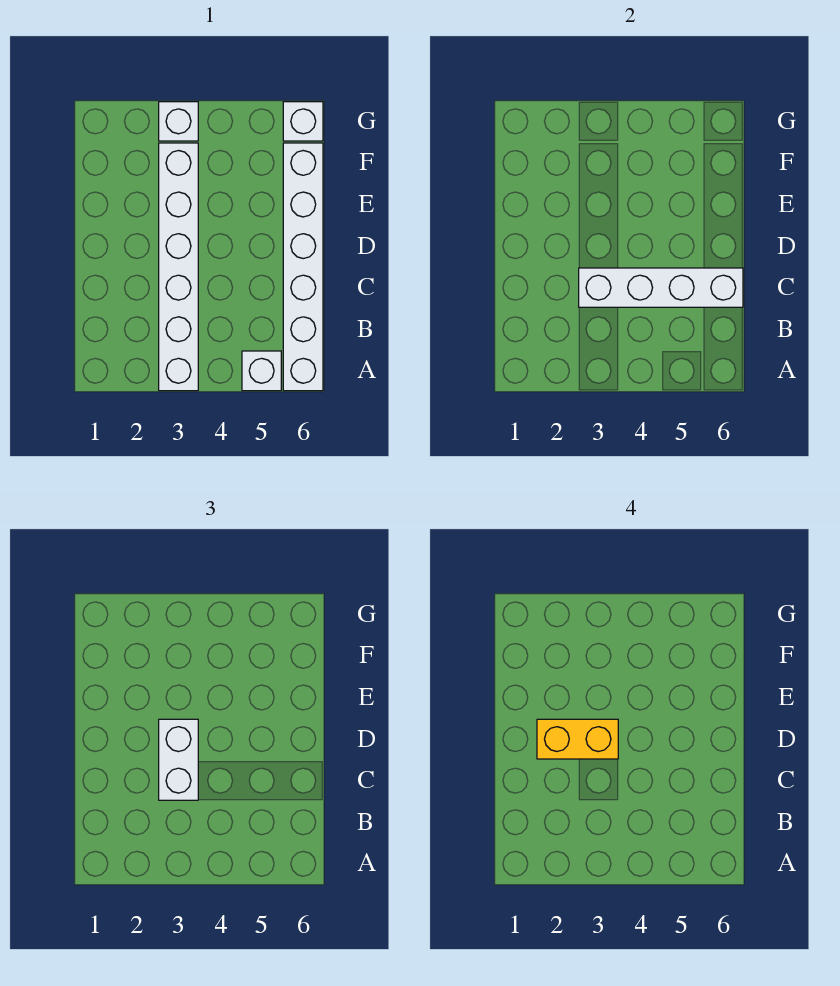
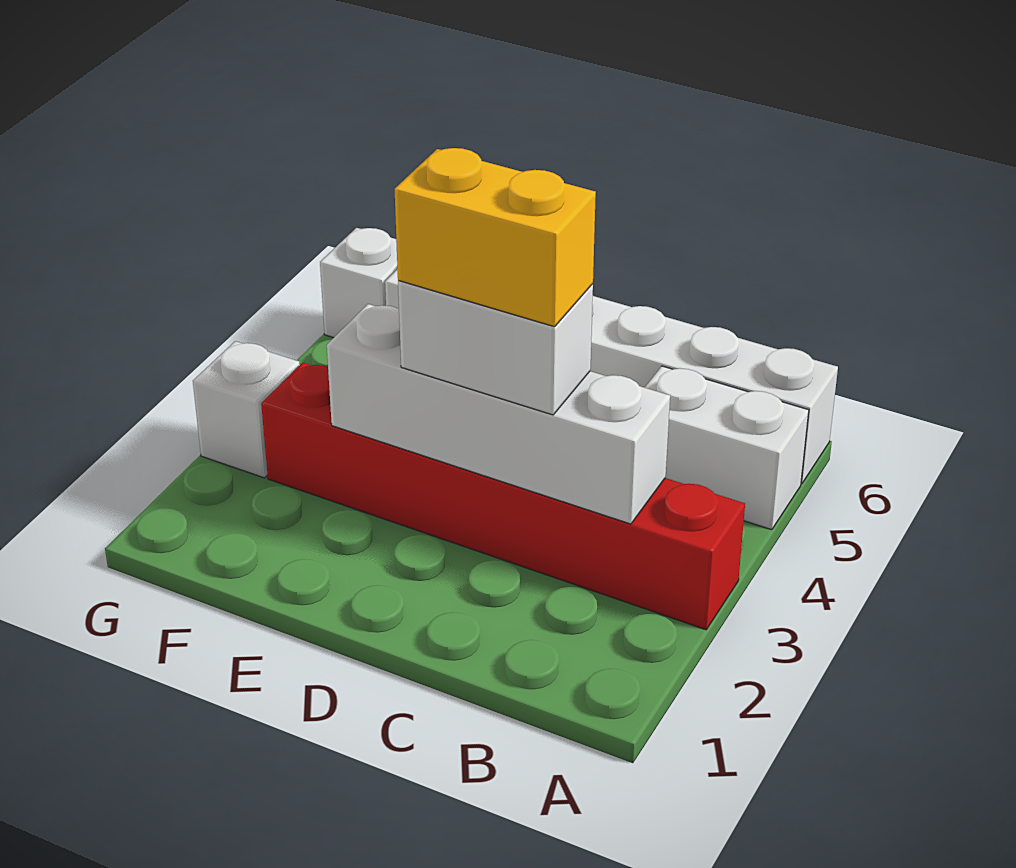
white 1x6 brick [159,143,198,391] -> red 1x6 brick [261,363,745,630]
white 1x1 brick [242,351,281,391] -> white 1x2 brick [645,366,809,530]
white 1x4 brick [579,268,743,307] -> white 1x4 brick turned to [327,304,670,524]
yellow 1x2 brick [537,719,618,759] -> yellow 1x2 brick turned to [395,148,596,327]

